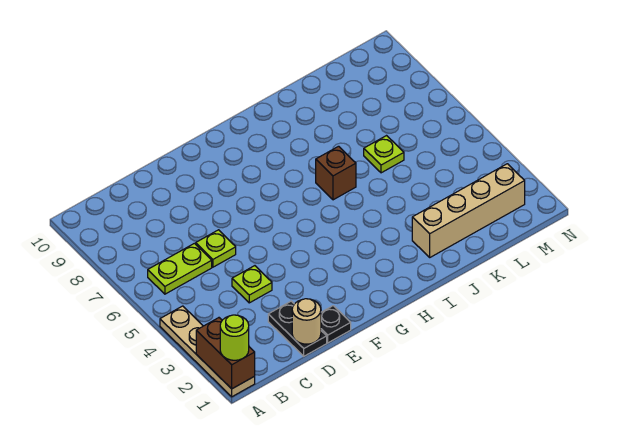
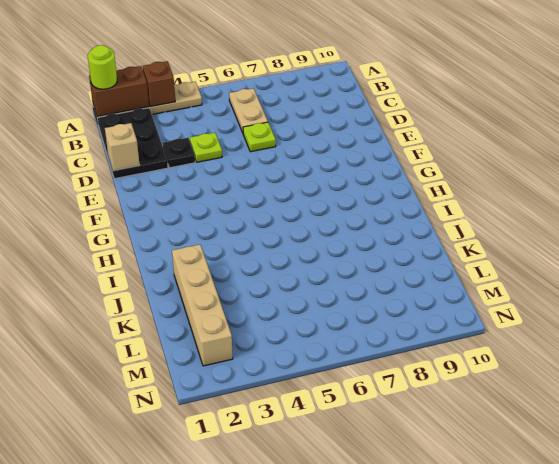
lime 1x2 plate [148,243,212,294] -> tan 1x2 plate [229,88,268,133]
black 1x2 plate [268,301,327,356] -> black 2x3 plate [98,108,168,179]
tan 1x1 round brick [292,299,321,344] -> tan 1x1 brick [105,123,140,171]
black 1x1 plate [321,306,351,343] -> black 1x1 plate moved to [163,138,195,168]
brown 1x1 brick [316,146,356,200] -> brown 1x1 brick moved to [143,61,175,107]
lime 1x1 plate [364,136,404,173] -> none

